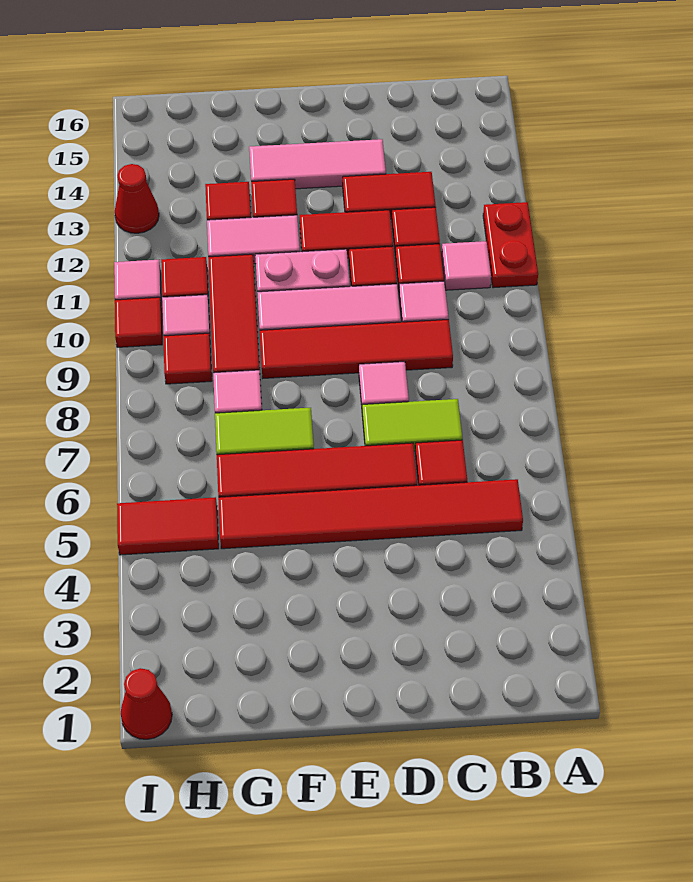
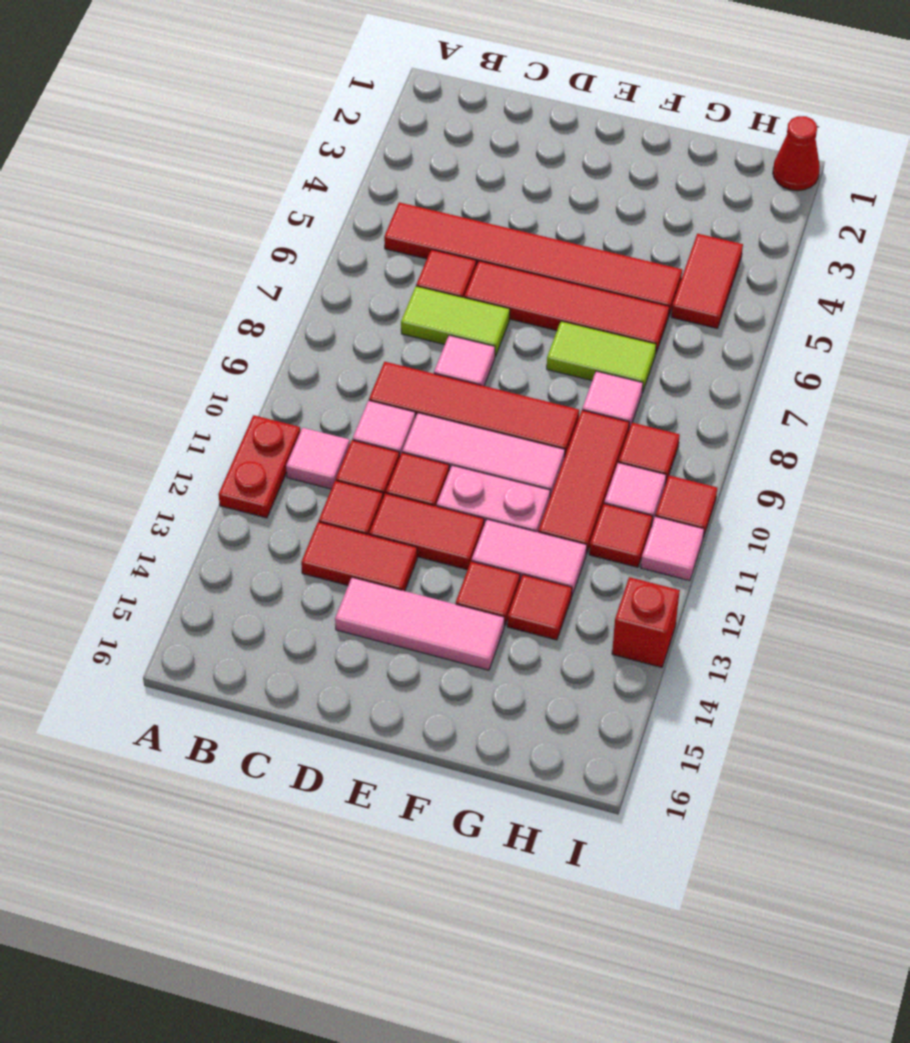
red 1x2 tile [117,497,219,555] -> red 1x2 tile turned to [671,234,743,328]
red 1x1 cone [115,164,159,233] -> red 1x1 brick [612,577,680,667]

